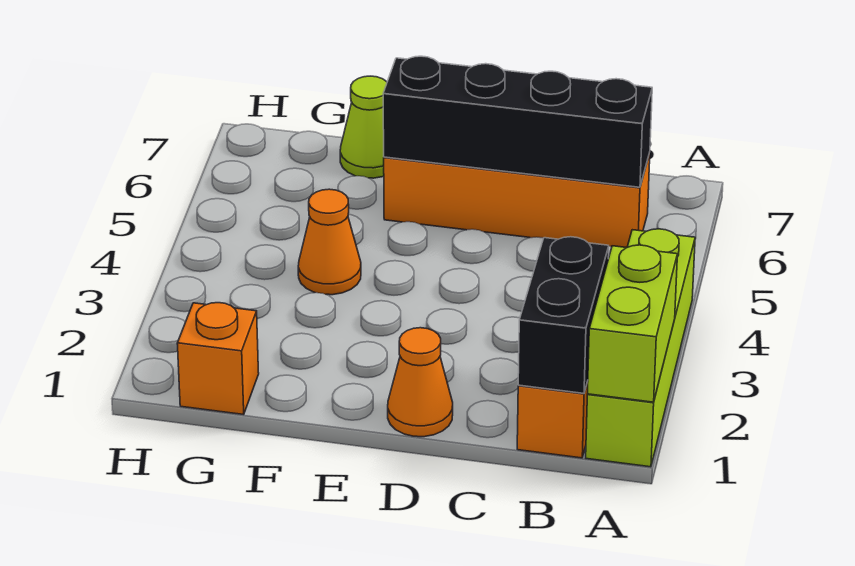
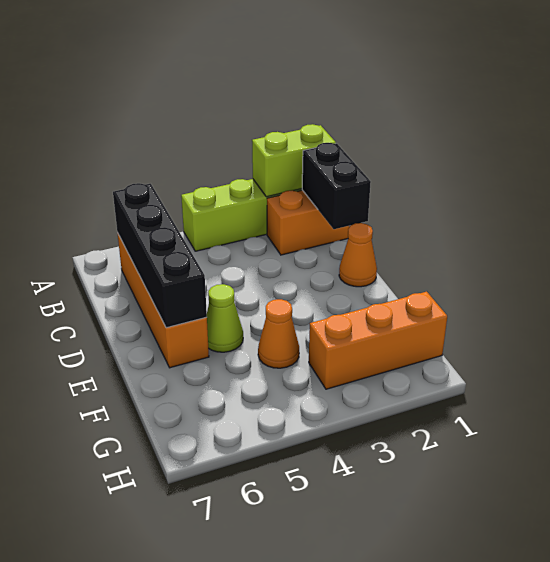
black 1x2 brick [518,237,609,393] -> black 1x2 brick turned to [302,143,371,229]
lime 1x1 cone [340,76,387,178] -> lime 1x1 cone moved to [207,284,243,352]
orange 1x1 brick [177,303,259,415] -> orange 1x3 brick [309,292,447,389]

